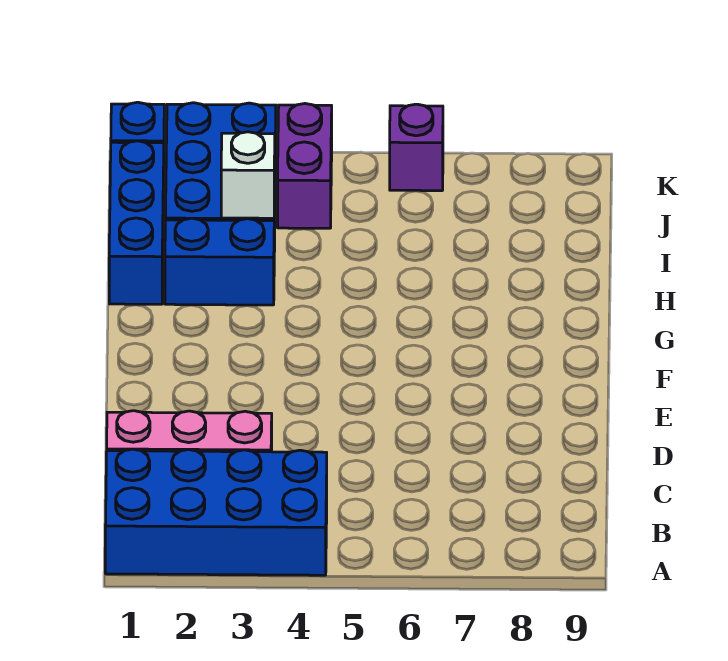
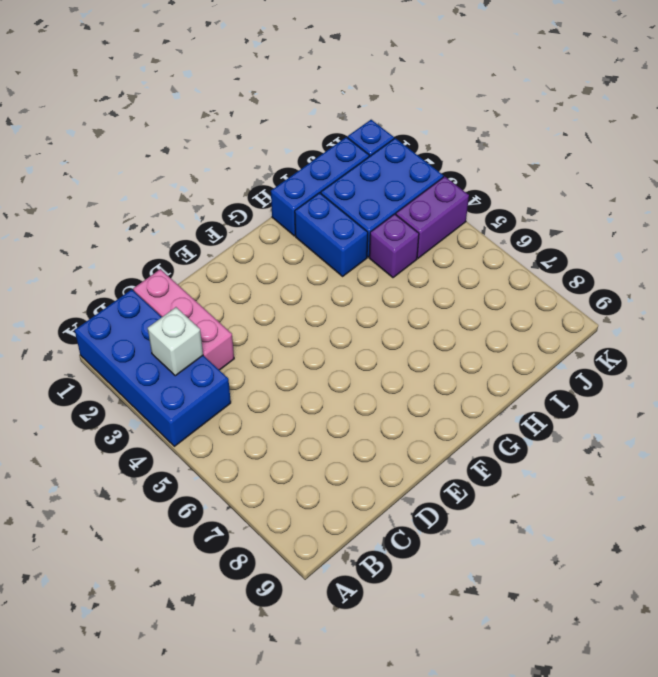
white 1x1 brick [221,132,275,218] -> white 1x1 brick moved to [148,307,203,376]
purple 1x1 brick [390,104,443,191] -> purple 1x1 brick moved to [369,214,419,278]

